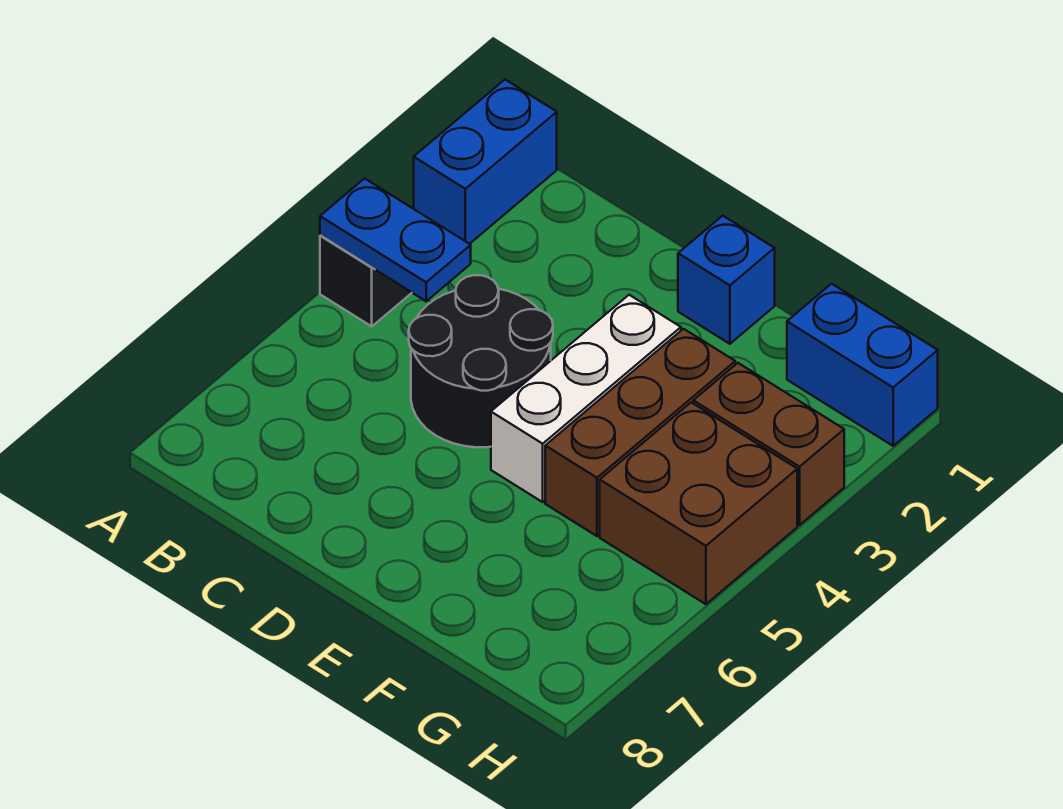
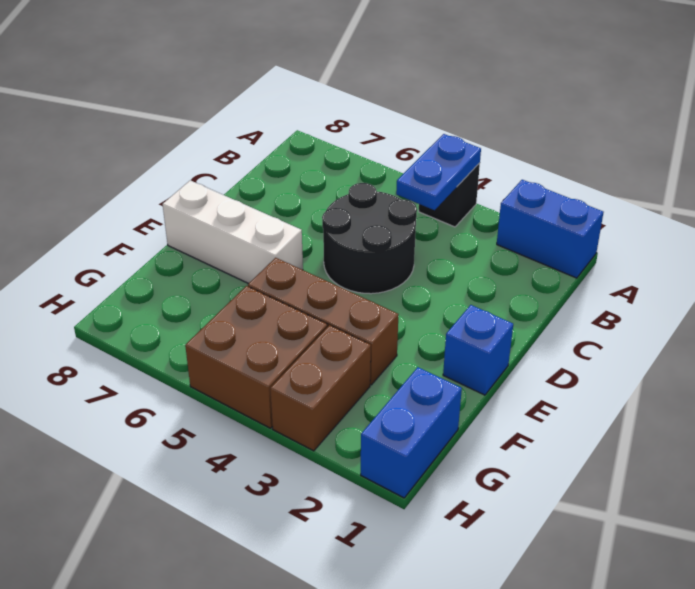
white 1x3 brick [491,295,681,502] -> white 1x3 brick moved to [163,180,303,284]

